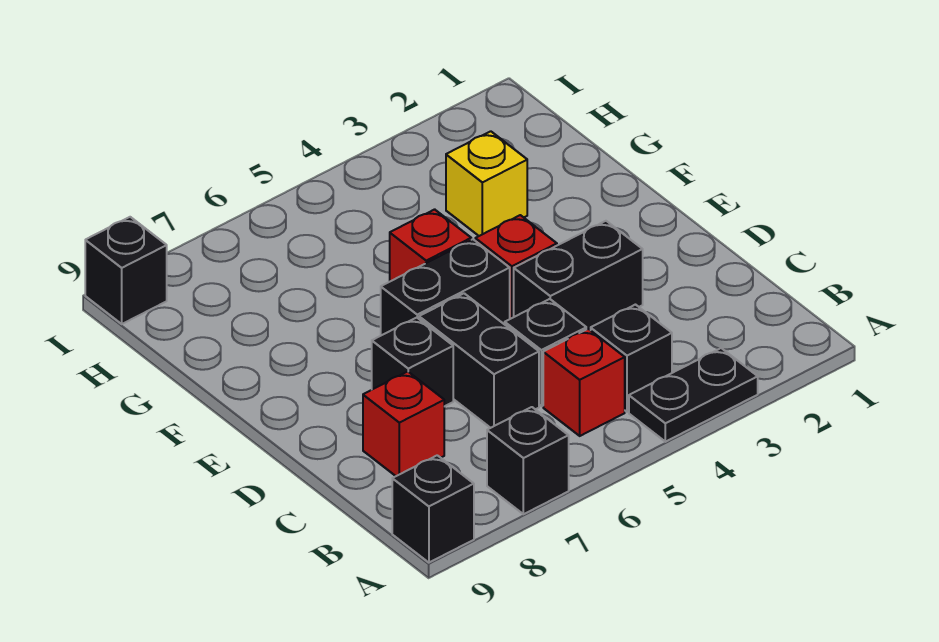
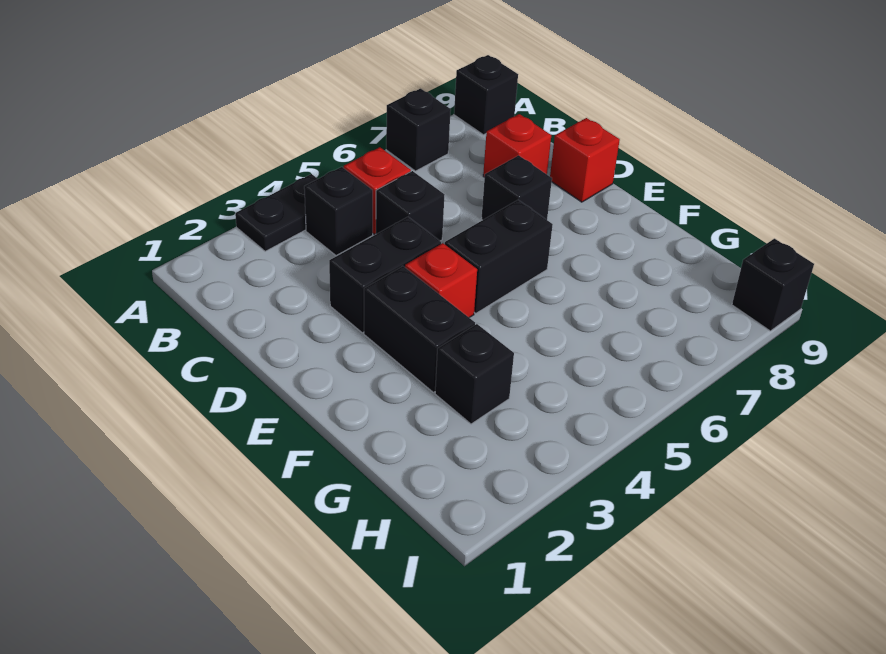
black 1x2 brick [419,293,539,428] -> black 1x2 brick moved to [364,266,475,392]
red 1x1 brick [390,209,471,281] -> red 1x1 brick moved to [550,118,620,202]
yellow 1x1 brick [446,131,527,236] -> black 1x1 brick [435,324,514,424]

